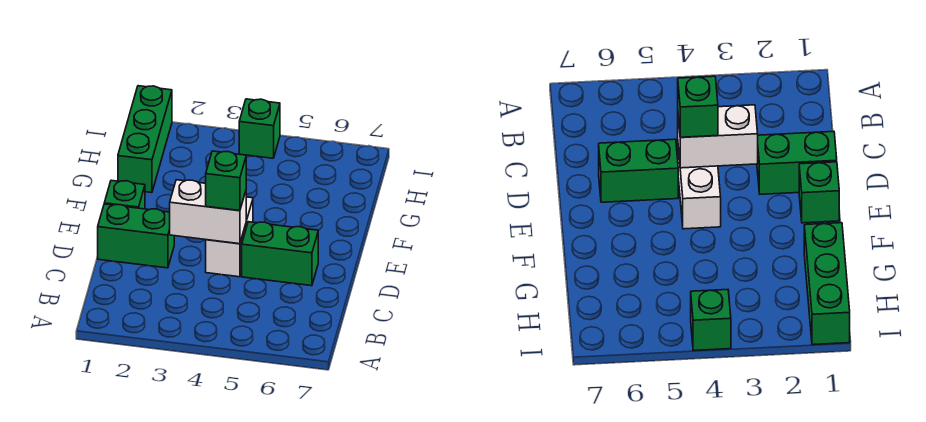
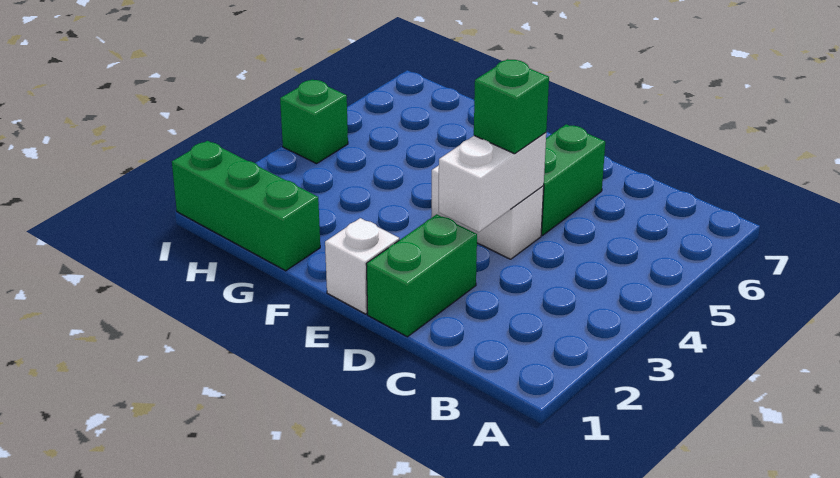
green 1x1 brick [104,180,145,209] -> white 1x1 brick [325,218,399,314]

